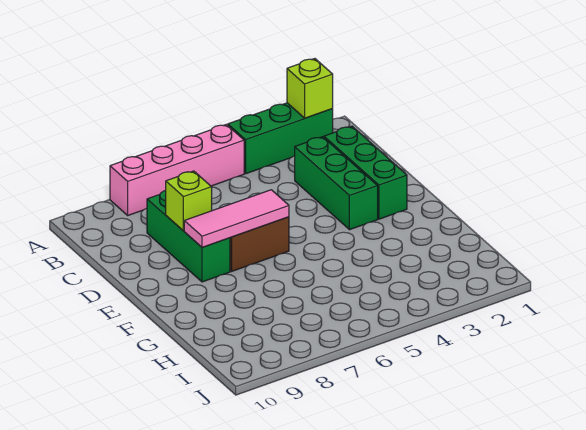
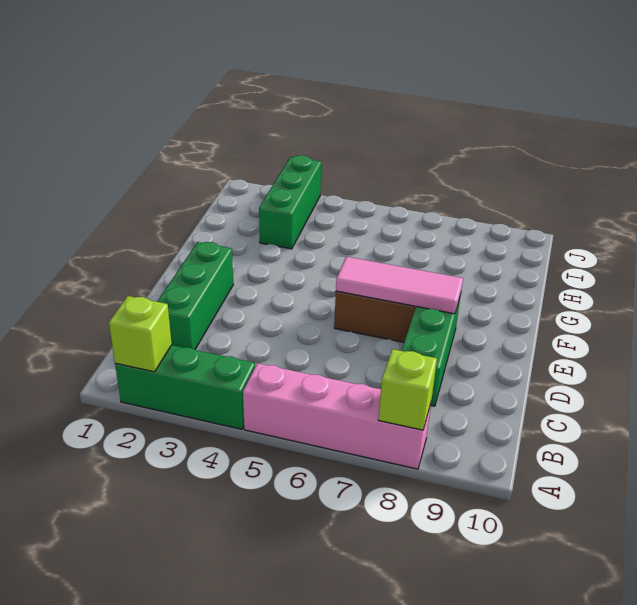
green 1x3 brick [295,137,378,230] -> green 1x3 brick moved to [259,155,321,249]
lime 1x1 brick [166,171,212,231] -> lime 1x1 brick moved to [378,349,437,430]

